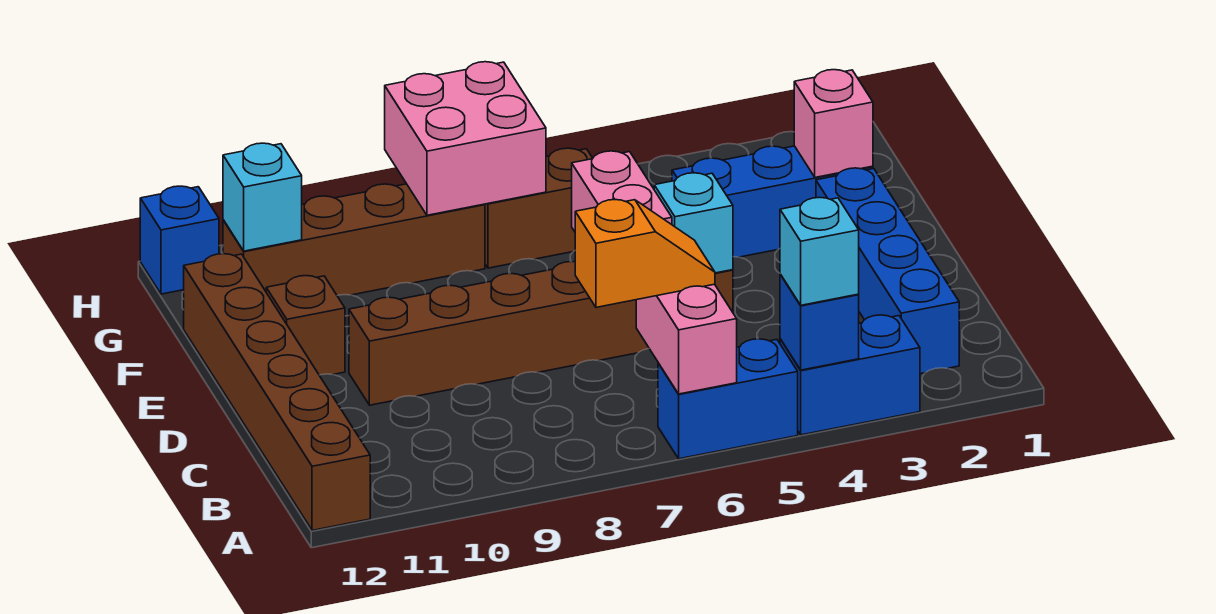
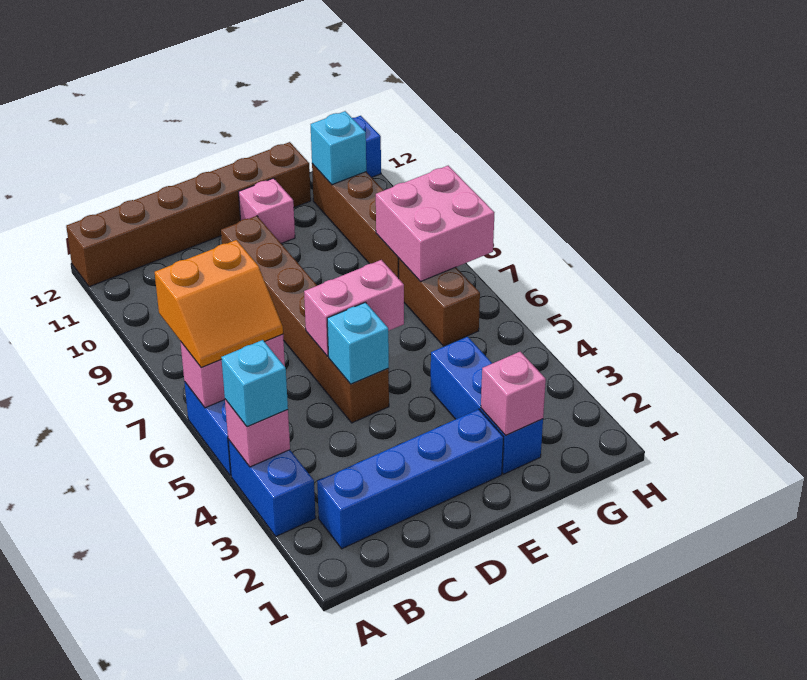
blue 1x1 brick [780,274,859,370] -> pink 1x1 brick [225,399,290,467]
orange 1x2 slope [575,200,715,307] -> orange 2x2 slope [155,240,283,368]
brown 1x1 brick [266,276,345,375] -> pink 1x1 brick [239,178,295,243]

